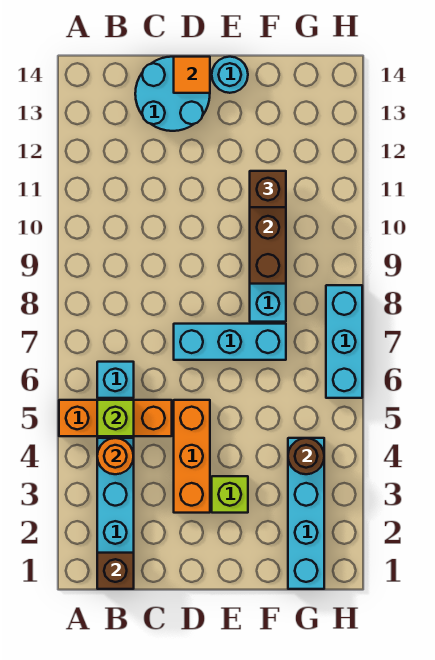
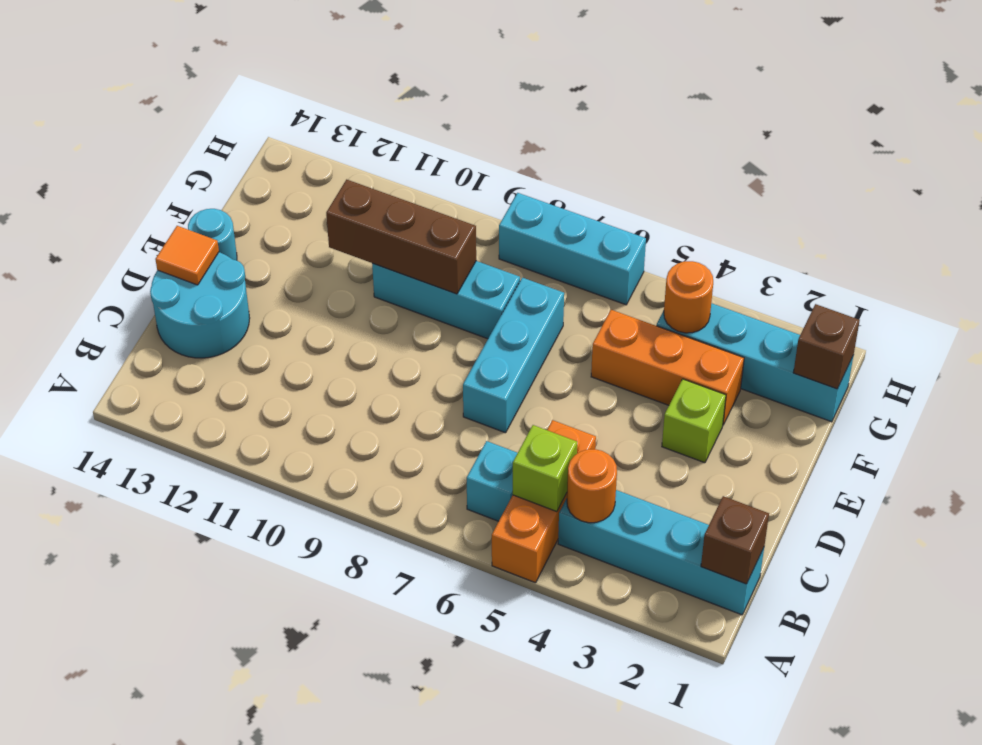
orange 1x3 brick [174,400,210,513] -> orange 1x3 brick moved to [591,310,744,425]
brown 1x1 brick [250,171,286,207] -> brown 1x1 brick moved to [793,304,860,389]
brown 1x1 round brick [288,438,324,474] -> orange 1x1 round brick [664,261,713,333]

